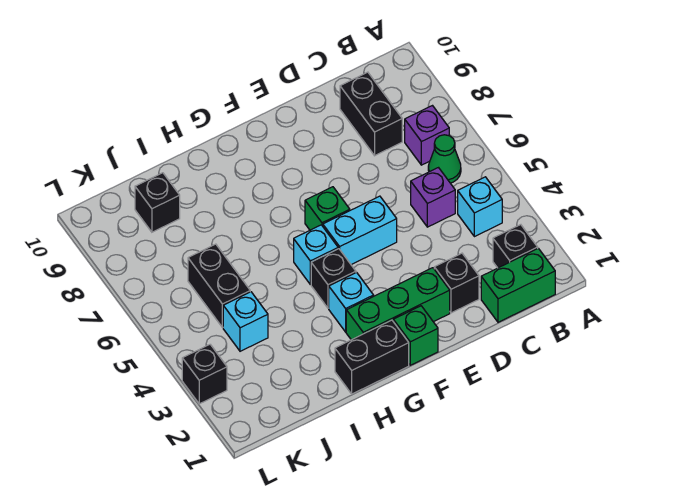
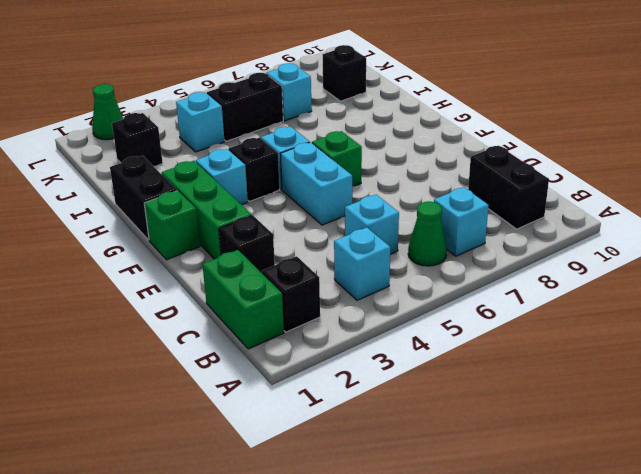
purple 1x1 brick [405,106,449,165] -> cyan 1x1 brick [434,187,488,256]
purple 1x1 brick [411,168,455,227] -> cyan 1x1 brick [345,195,399,254]
black 1x2 brick [340,72,402,156] -> black 1x2 brick turned to [468,146,549,229]
none -> cyan 1x1 brick [266,63,312,121]
none -> green 1x1 cone [92,84,123,140]
black 1x1 brick [182,345,227,404] -> black 1x1 brick moved to [112,113,163,166]

